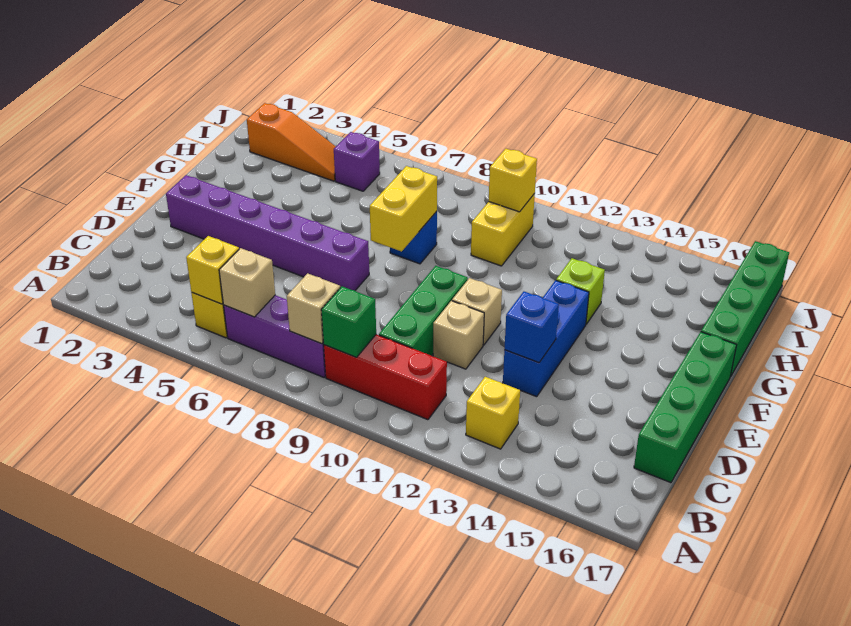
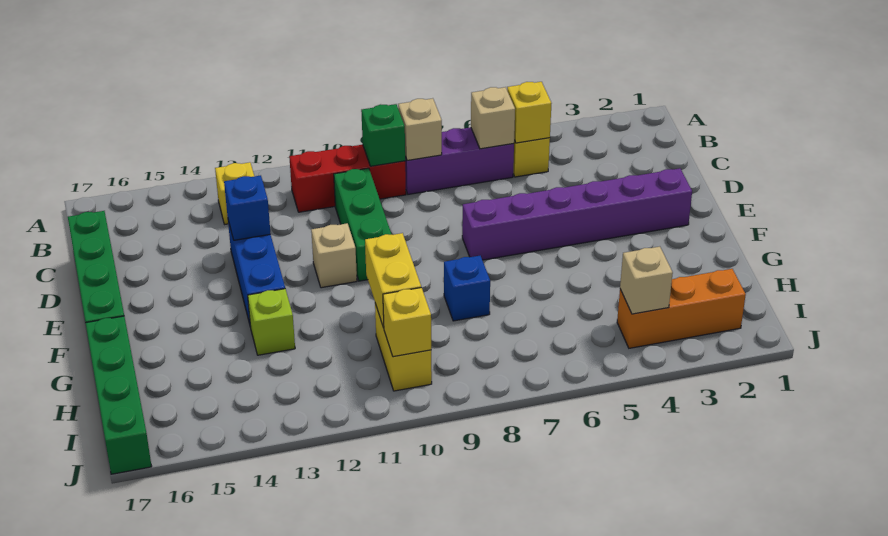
tan 1x1 brick [433,301,484,369] -> tan 1x1 brick moved to [620,247,673,314]
yellow 1x2 brick [370,166,437,251] -> yellow 1x2 brick moved to [365,233,421,328]
orange 1x3 slope [247,103,336,181] -> orange 1x3 brick [617,269,746,348]
purple 1x1 brick [334,132,380,191] -> none

